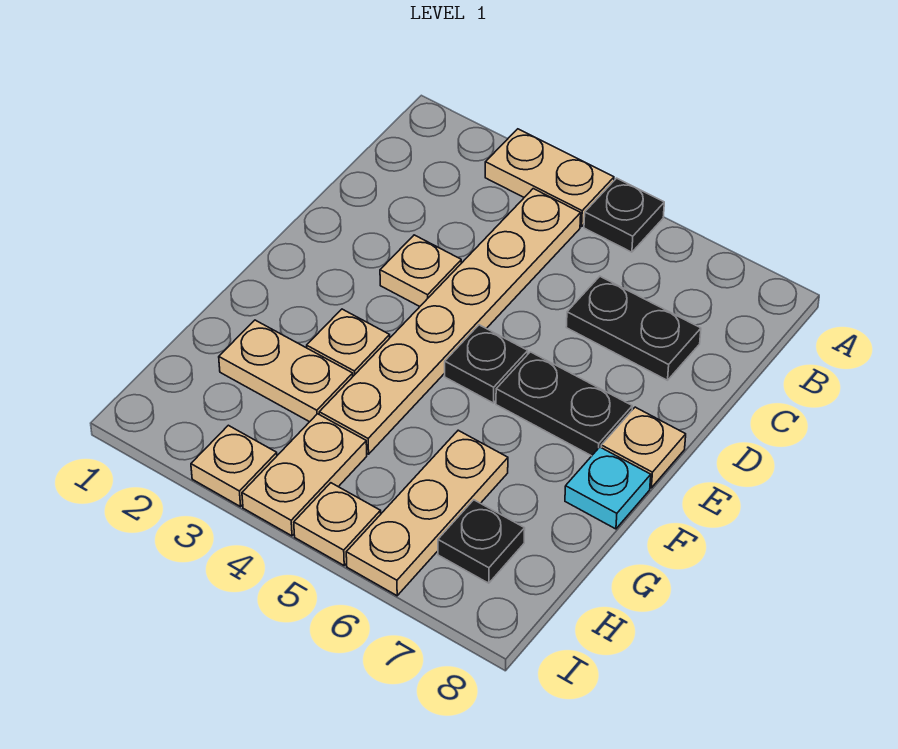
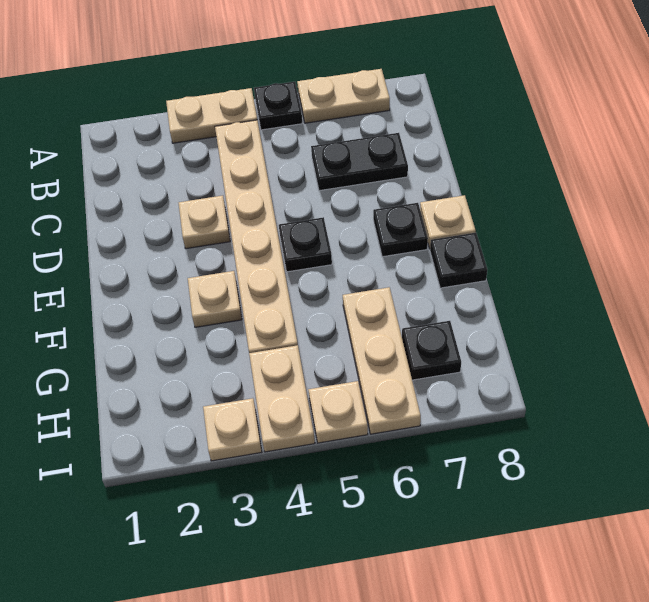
black 1x2 plate [496,352,632,456] -> black 1x1 plate [373,203,428,257]
cyan 1x1 plate [565,447,651,529] -> black 1x1 plate [430,233,487,288]
tan 1x2 plate [219,320,353,422] -> tan 1x2 plate moved to [297,69,390,123]

